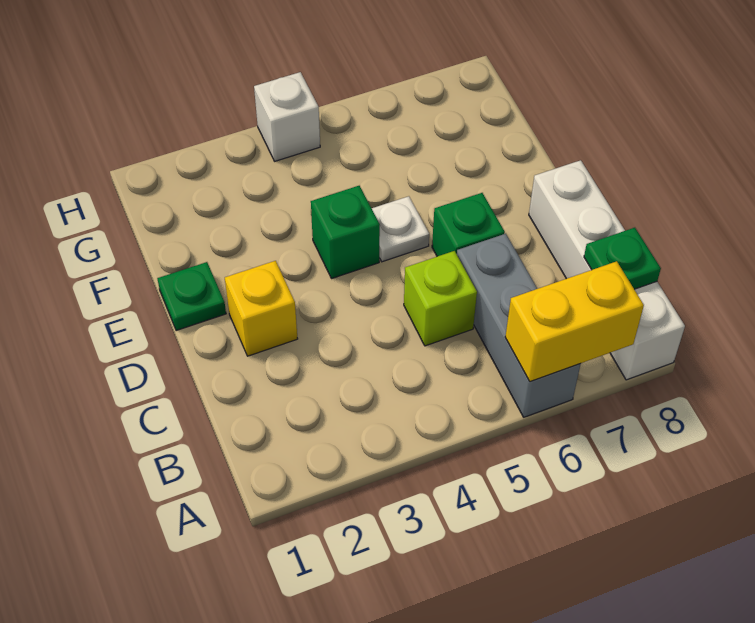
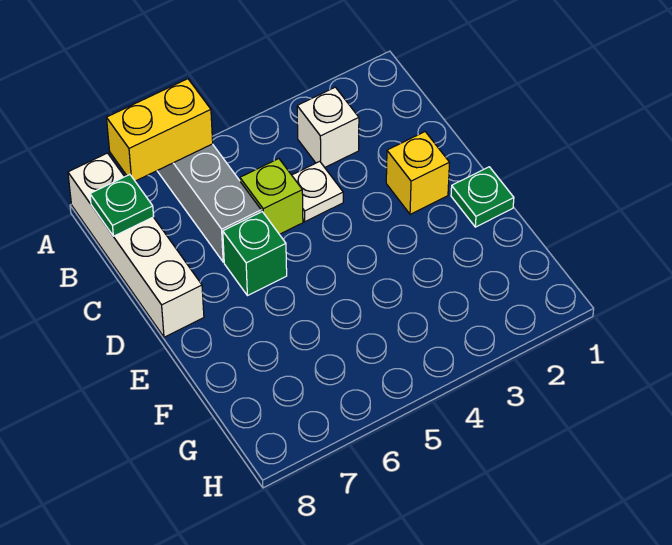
green 1x1 brick [311,186,380,279] -> none
white 1x1 plate [372,196,429,262] -> white 1x1 plate moved to [292,161,343,222]
white 1x1 brick [254,72,320,161] -> white 1x1 brick moved to [297,87,359,167]

